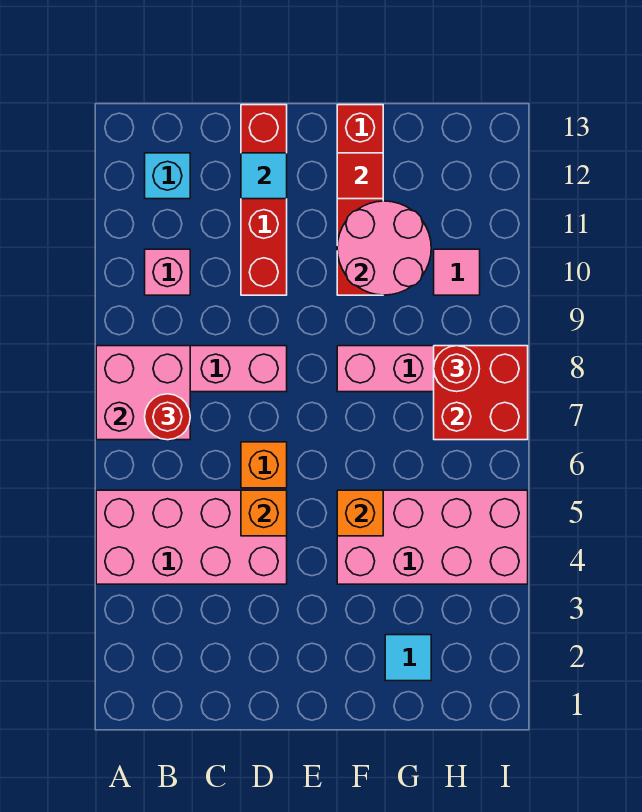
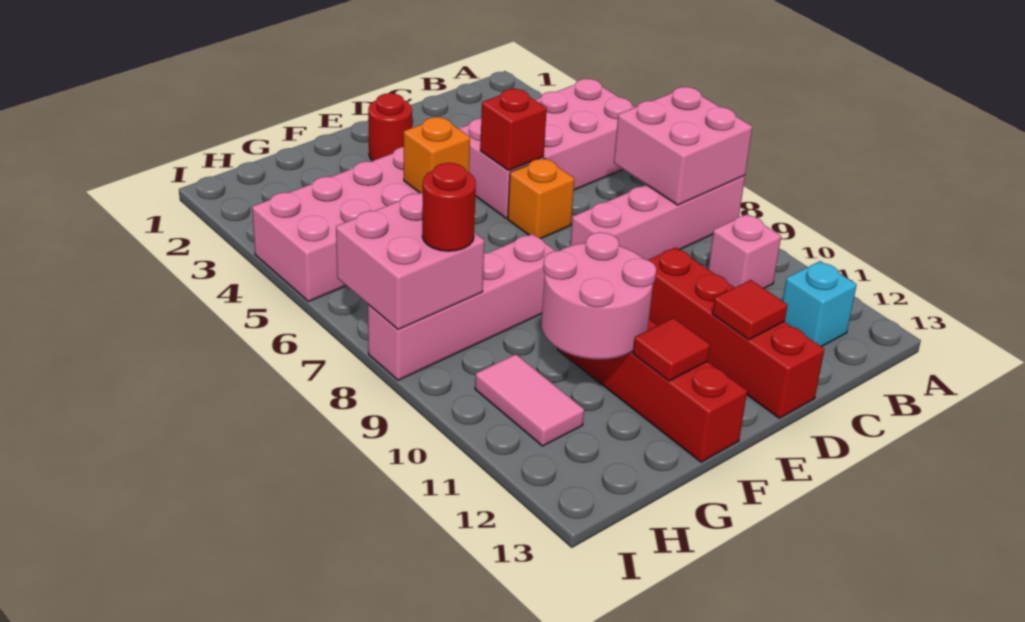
red 1x1 round brick [145,394,190,440] -> red 1x1 round brick moved to [368,93,412,161]
orange 1x1 brick [241,490,287,536] -> red 1x1 brick [480,89,547,171]
cyan 1x1 tile [241,153,287,199] -> red 1x1 tile [712,280,788,340]
cyan 1x1 tile [385,635,431,681] -> none
red 2x2 brick [434,346,528,440] -> pink 2x2 brick [336,193,484,330]
pink 1x1 tile [434,249,480,295] -> pink 1x2 tile [475,354,584,446]

